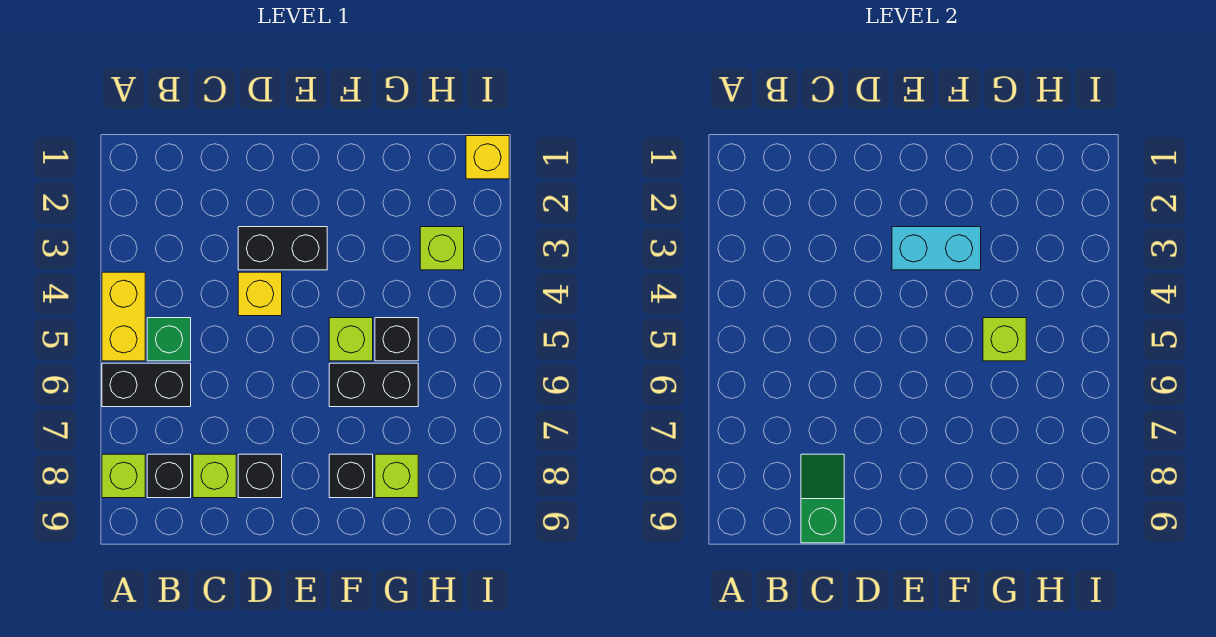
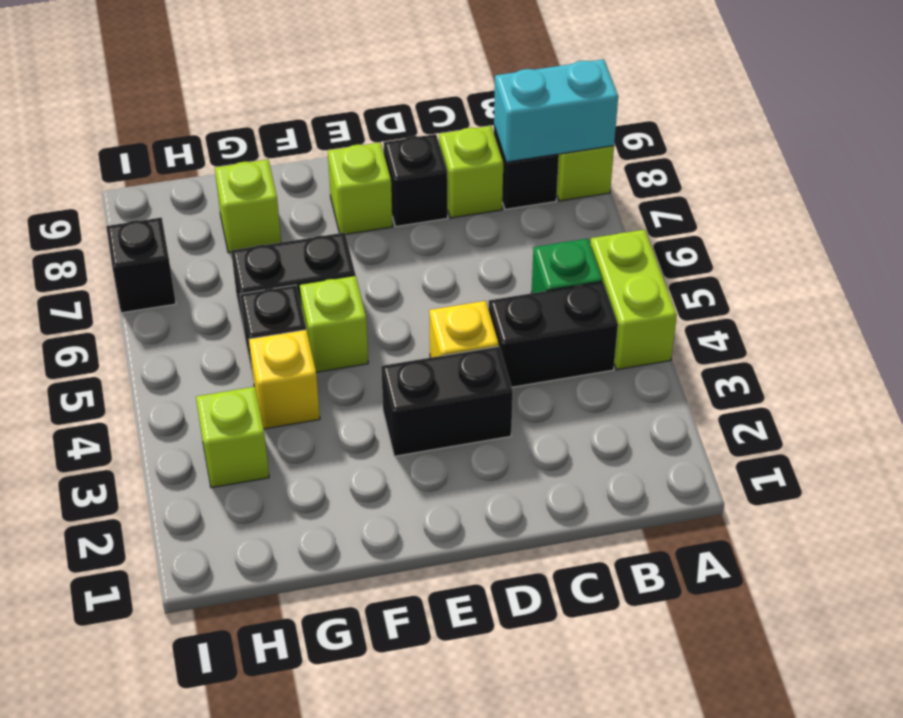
yellow 1x2 brick [102,272,145,361] -> lime 1x2 brick [590,230,677,370]
black 1x2 brick [102,363,191,407] -> black 1x2 brick moved to [489,282,618,387]
green 1x2 slope [801,454,844,543] -> none
cyan 1x2 brick [892,227,981,270] -> cyan 1x2 brick moved to [494,59,618,162]
black 1x1 brick [329,454,373,498] -> black 1x1 brick moved to [106,218,176,313]
lime 1x1 brick [983,318,1026,361] -> lime 1x1 brick moved to [328,142,393,234]
yellow 1x1 brick [466,136,509,179] -> yellow 1x1 brick moved to [249,330,320,429]

